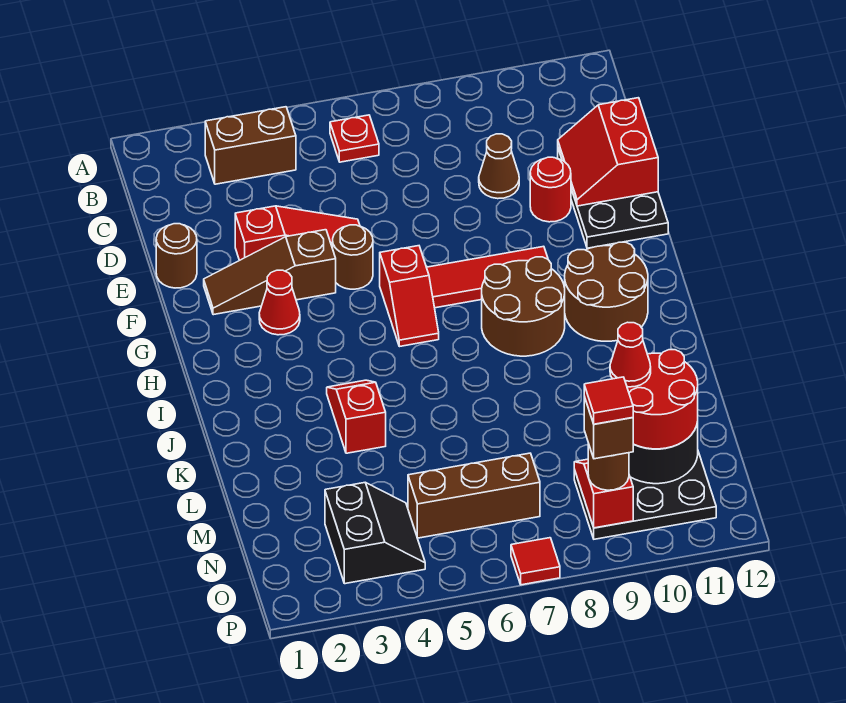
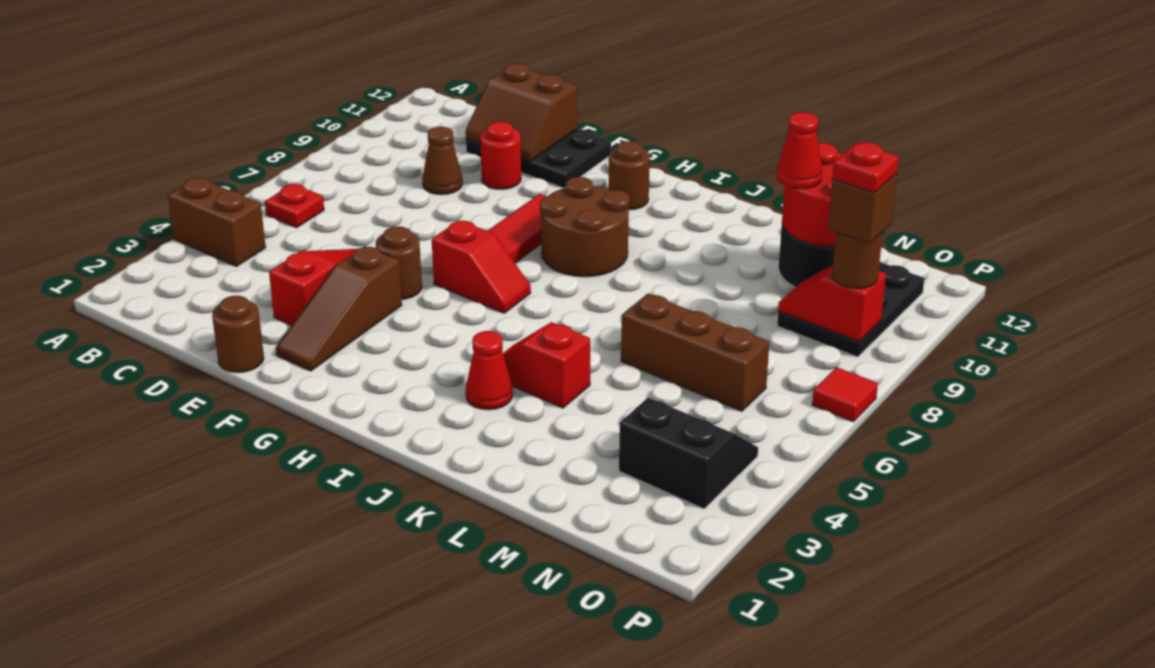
brown 1x2 brick [205,107,296,184] -> brown 1x2 brick turned to [168,178,266,267]
red 2x2 slope [558,98,658,206] -> brown 2x2 slope [466,63,577,161]
red 1x1 cone [259,270,300,335] -> red 1x1 cone moved to [466,331,513,410]
brown 2x2 round brick [565,242,648,341] -> brown 1x1 round brick [608,141,650,210]
brown 1x3 brick [408,453,540,538] -> brown 1x3 brick turned to [621,294,770,411]
red 1x1 tile [584,377,633,424] -> red 1x1 plate [832,142,899,193]

